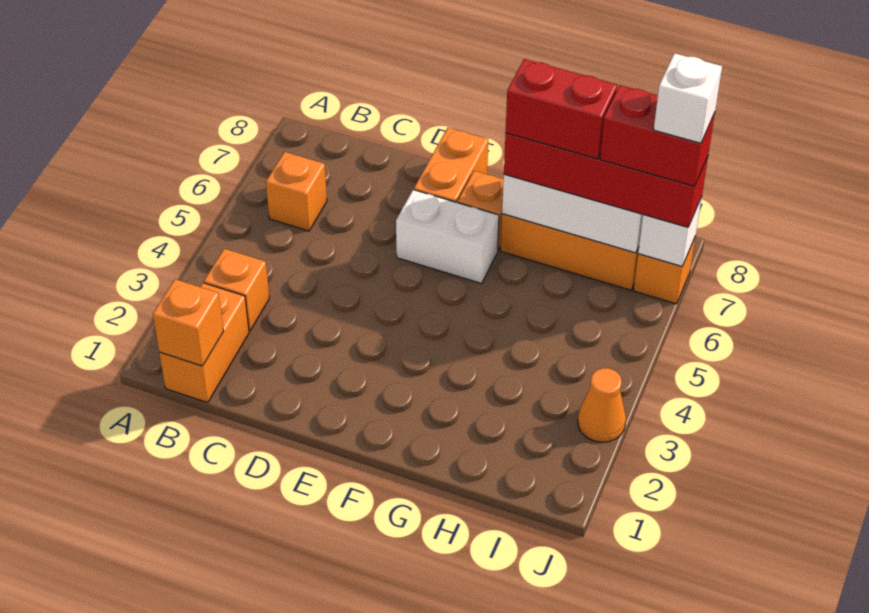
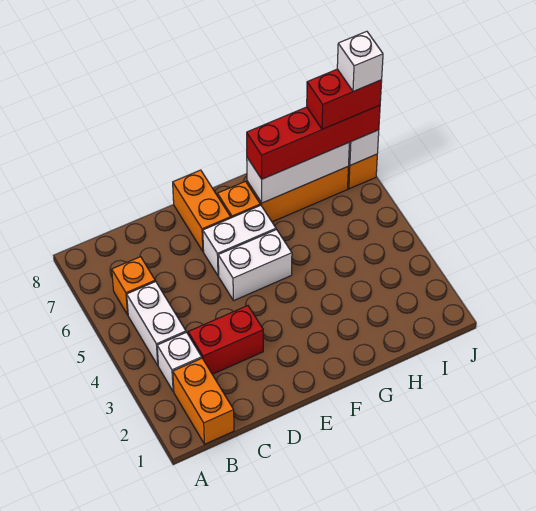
orange 1x1 brick [153,279,224,366] -> none
orange 1x1 brick [204,249,269,331] -> white 1x1 brick [157,332,202,392]
none -> white 1x2 brick [127,281,186,365]
none -> white 1x2 brick [218,230,292,301]
red 1x2 brick [506,59,617,159] -> red 1x2 brick moved to [188,306,263,374]
orange 1x1 cone [578,368,626,442] -> none

